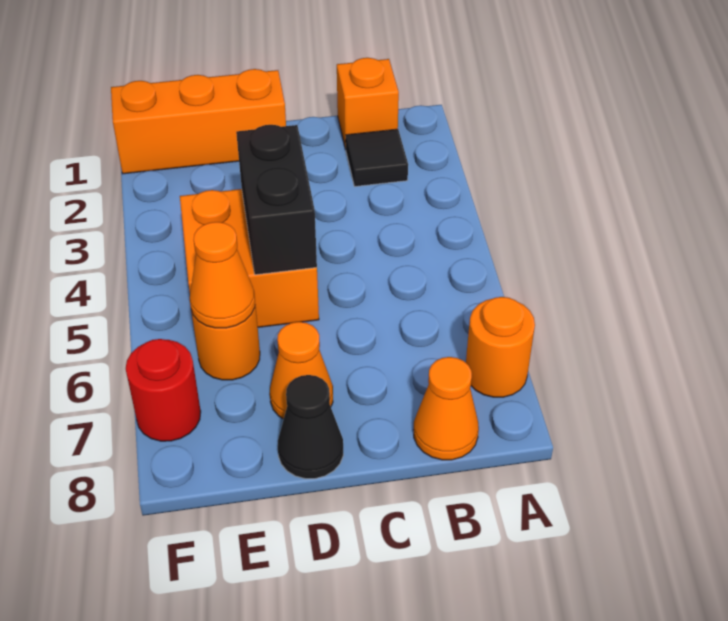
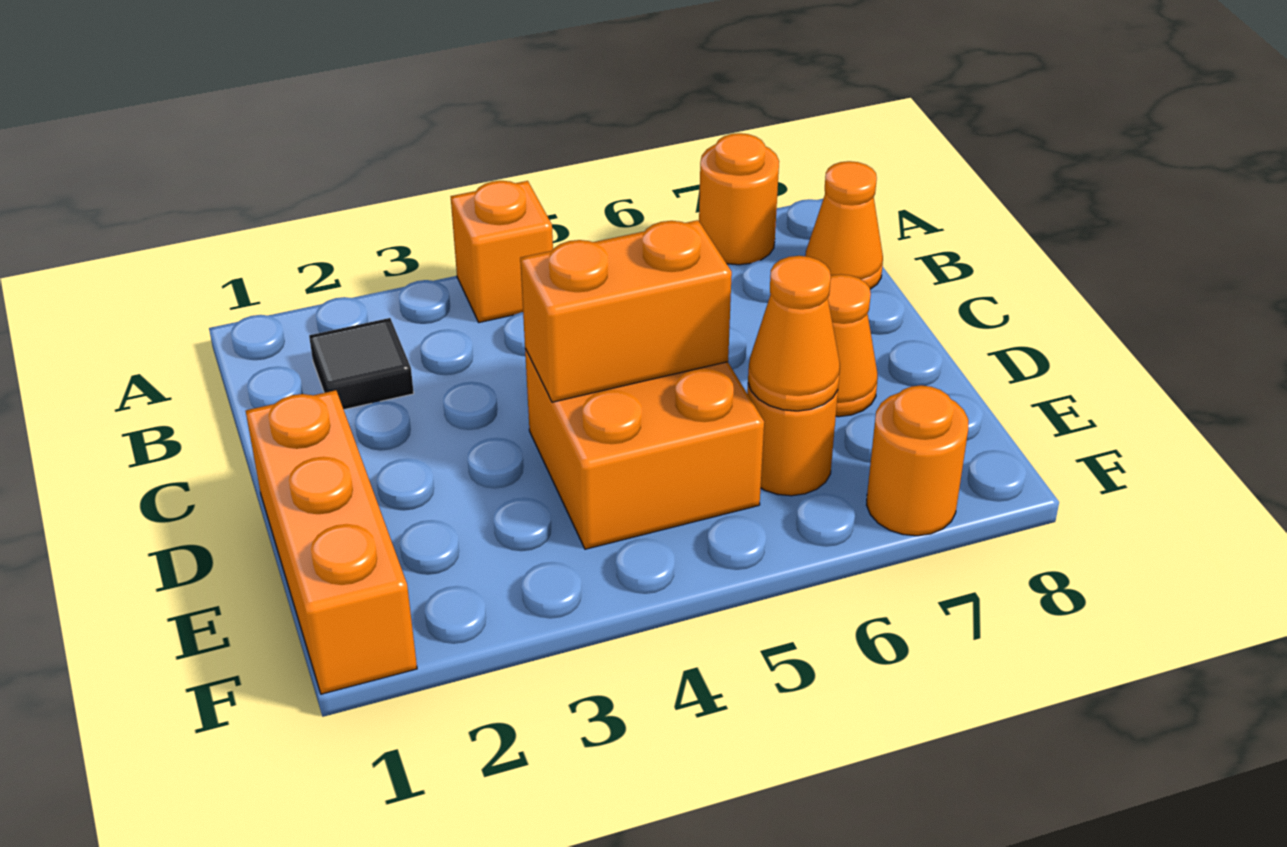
orange 1x1 brick [337,58,399,149] -> orange 1x1 brick moved to [451,181,553,322]
black 1x2 brick [236,125,317,275] -> orange 1x2 brick [520,220,732,402]
black 1x1 cone [278,375,343,479] -> none
red 1x1 round brick [126,339,201,441] -> orange 1x1 round brick [867,385,968,536]

